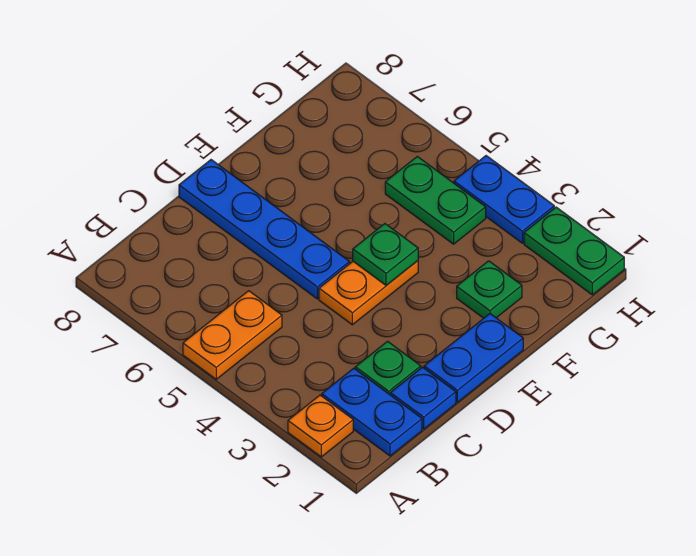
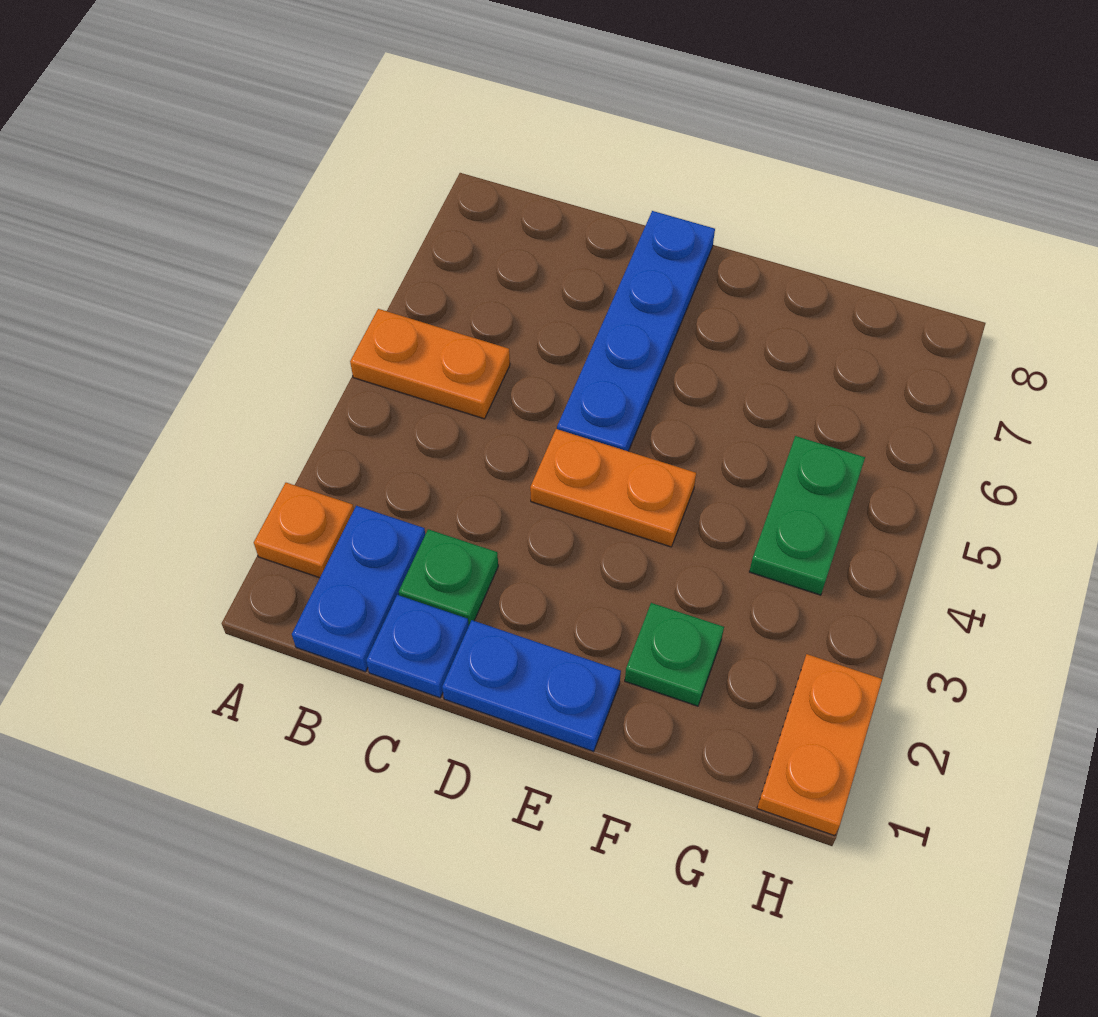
green 1x1 plate [353,224,418,285] -> none
green 1x2 plate [524,207,624,295] -> orange 1x2 plate [757,654,882,836]
blue 1x2 plate [454,156,554,243] -> none

